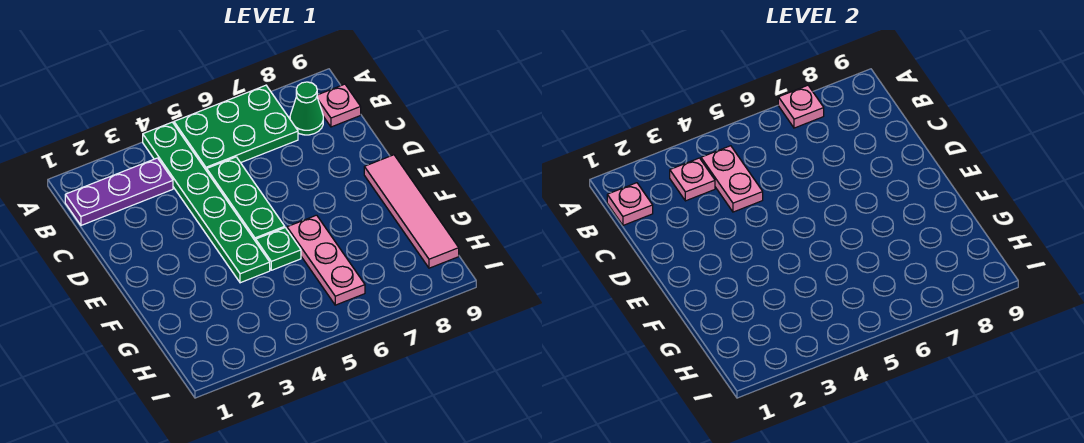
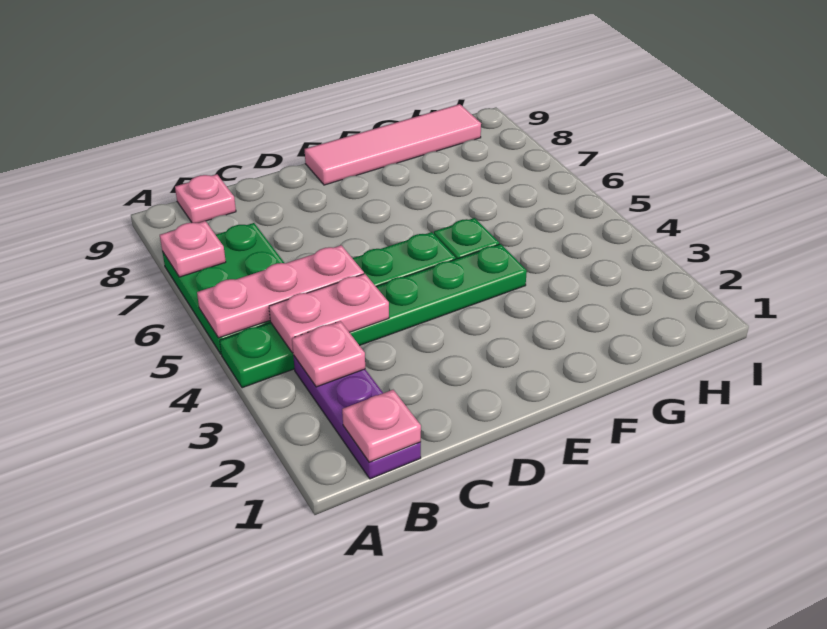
green 1x1 cone [290,82,323,135] -> none
pink 1x3 plate [287,215,365,305] -> pink 1x3 plate moved to [197,245,364,338]

